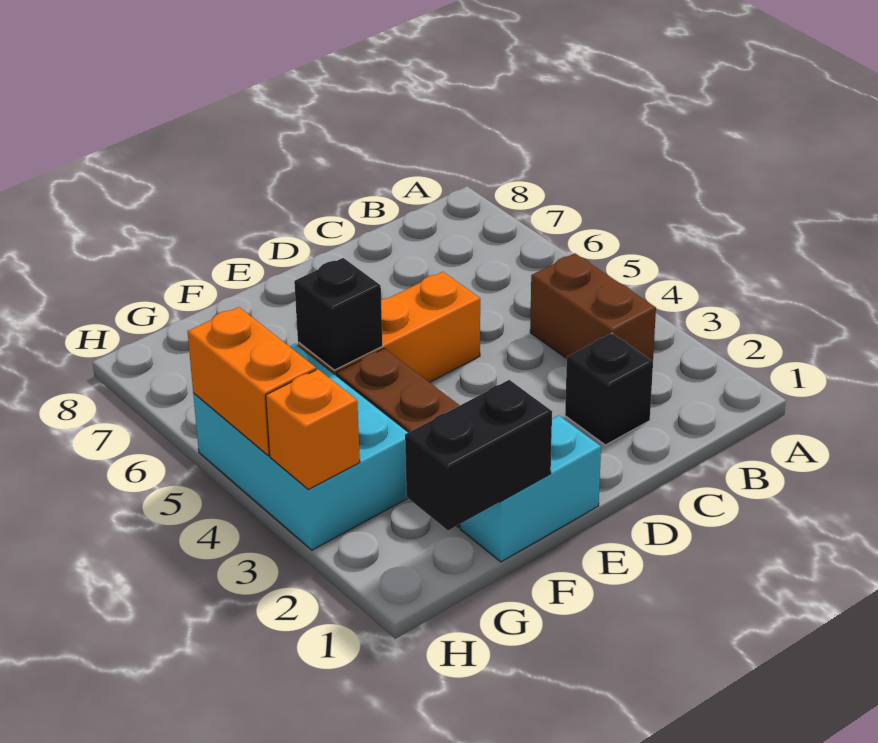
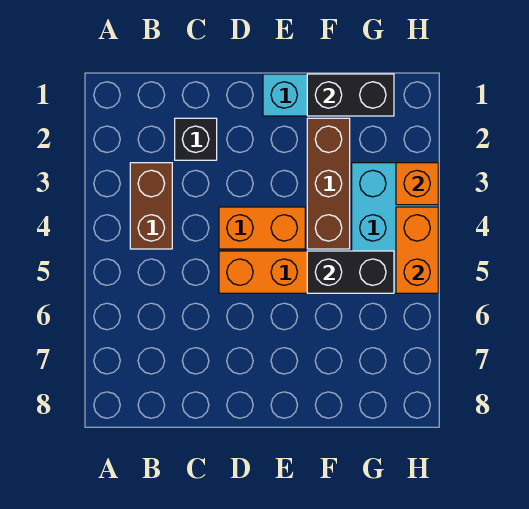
none -> orange 1x2 brick [219,207,305,249]
black 1x1 brick [294,258,383,370] -> black 1x2 brick [307,251,394,293]

